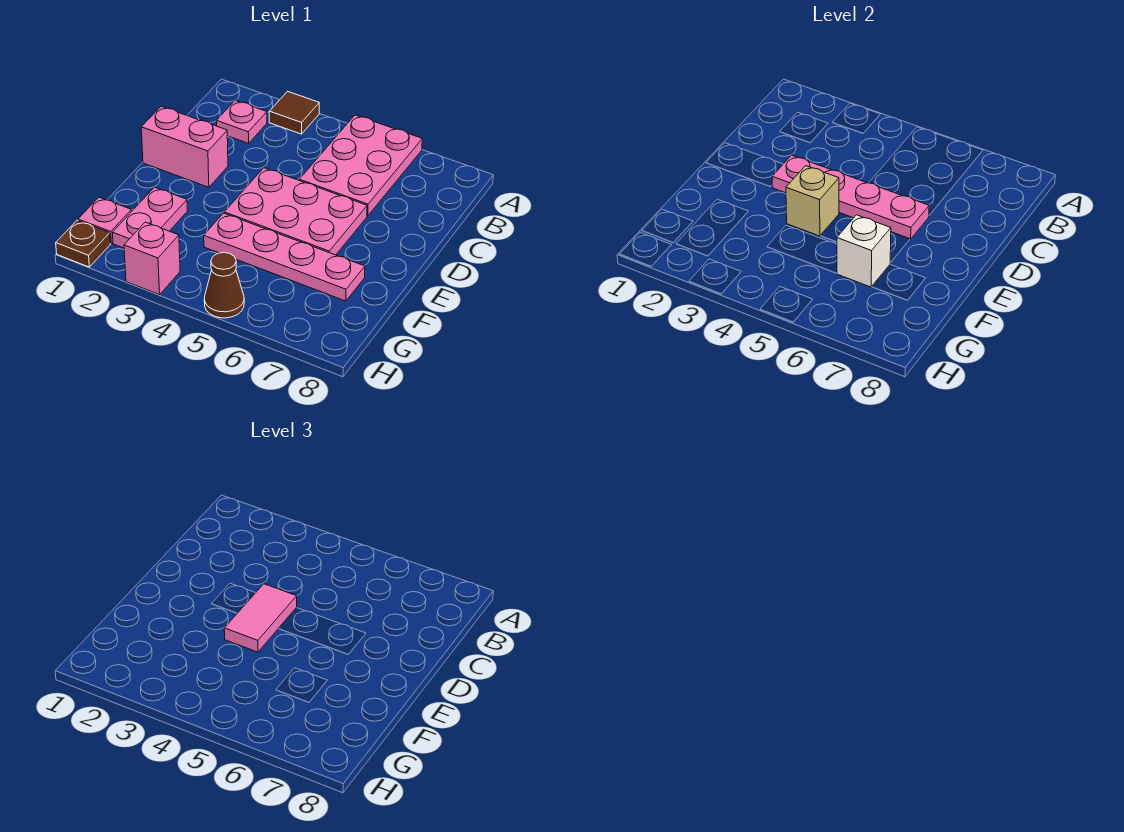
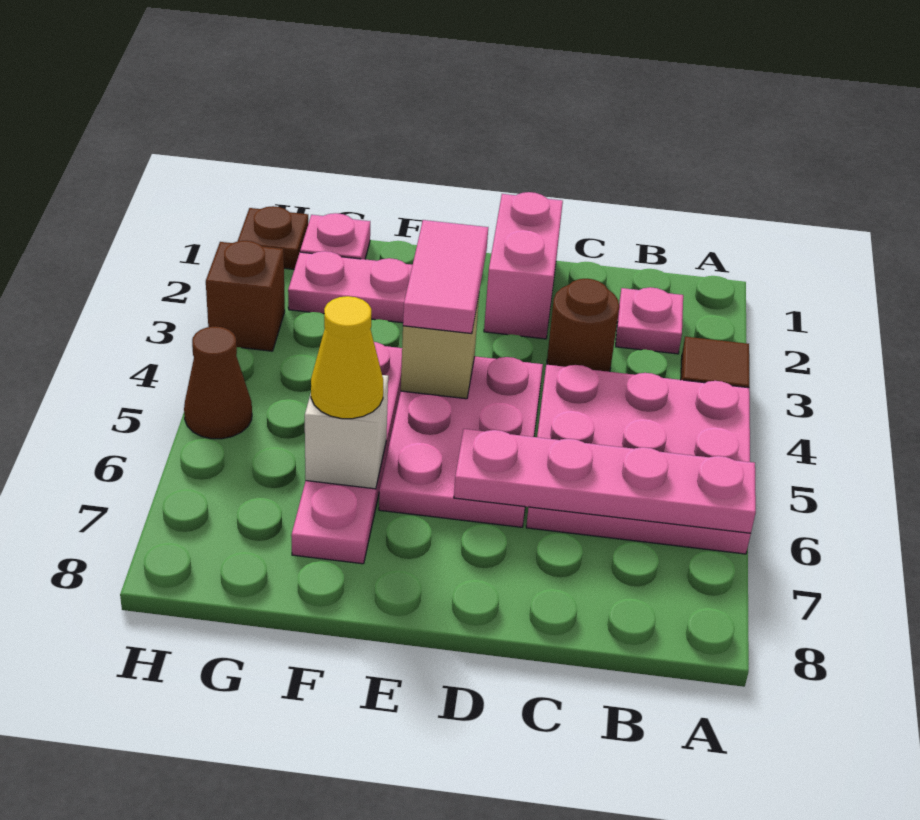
pink 2x3 plate [299,115,422,216] -> pink 3x3 plate [526,365,751,554]
none -> brown 1x1 round brick [547,279,619,372]
pink 1x4 plate [772,155,929,239] -> pink 1x4 plate turned to [454,429,756,533]
pink 1x2 tile [224,584,297,652] -> pink 1x2 tile turned to [403,220,488,334]
none -> yellow 1x1 cone [311,296,383,419]
pink 1x1 brick [124,222,180,295] -> brown 1x1 brick [206,241,285,351]

